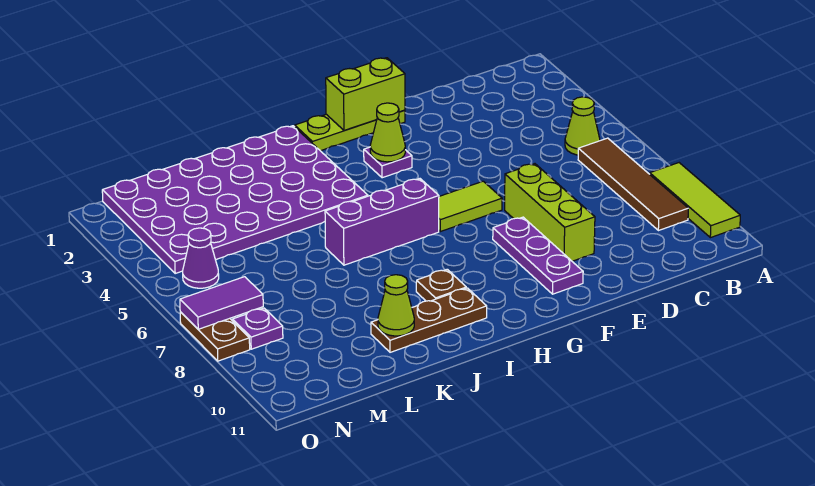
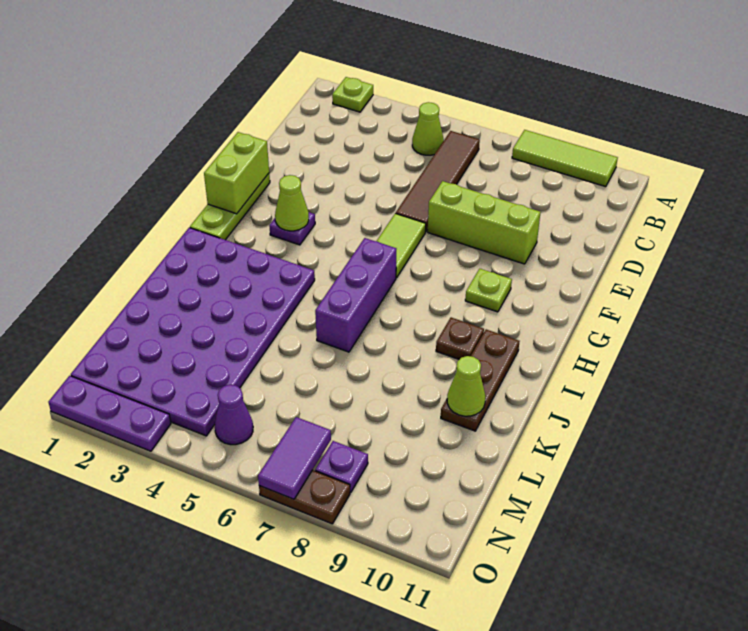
none -> lime 1x1 plate [332,77,373,112]
brown 1x4 tile [578,138,688,231] -> brown 1x4 tile turned to [396,131,480,232]
purple 1x3 plate [493,217,583,294] -> purple 1x3 plate moved to [48,376,171,451]
none -> lime 1x1 plate [465,269,512,312]

